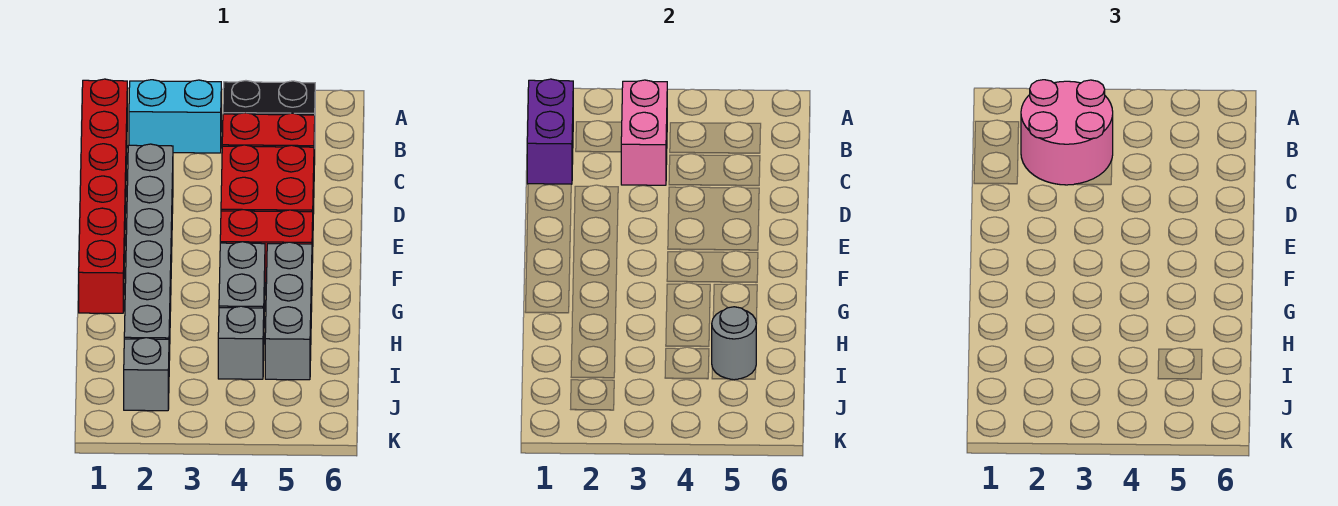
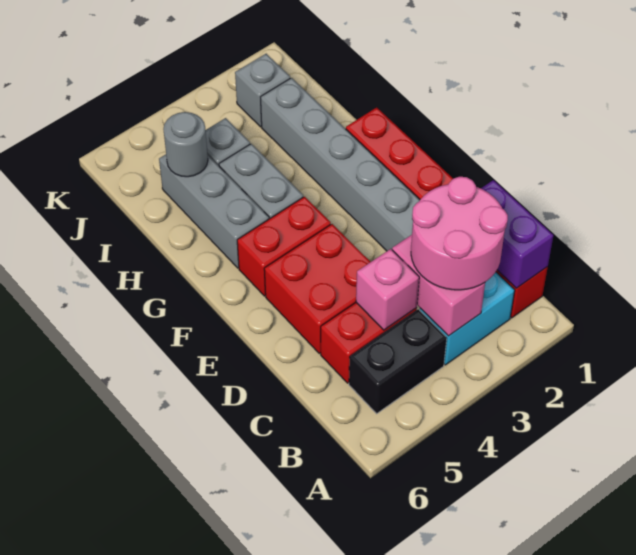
none -> pink 1x1 brick [356,249,419,330]

